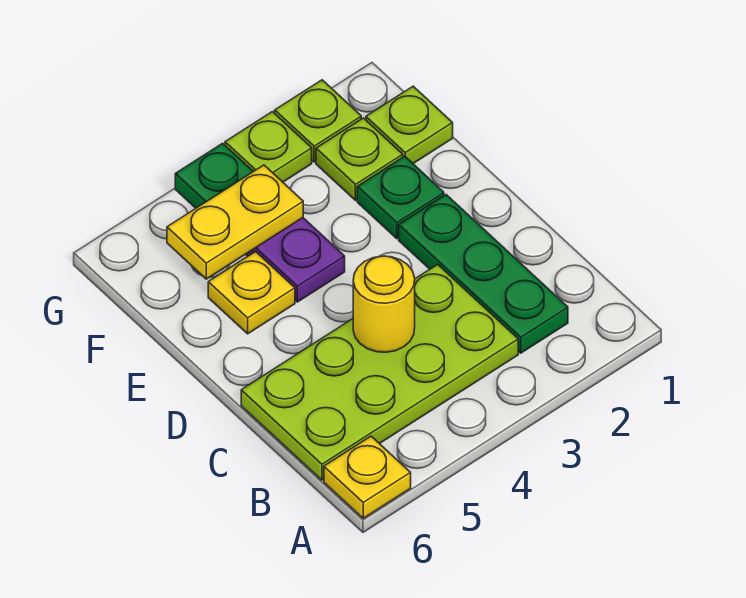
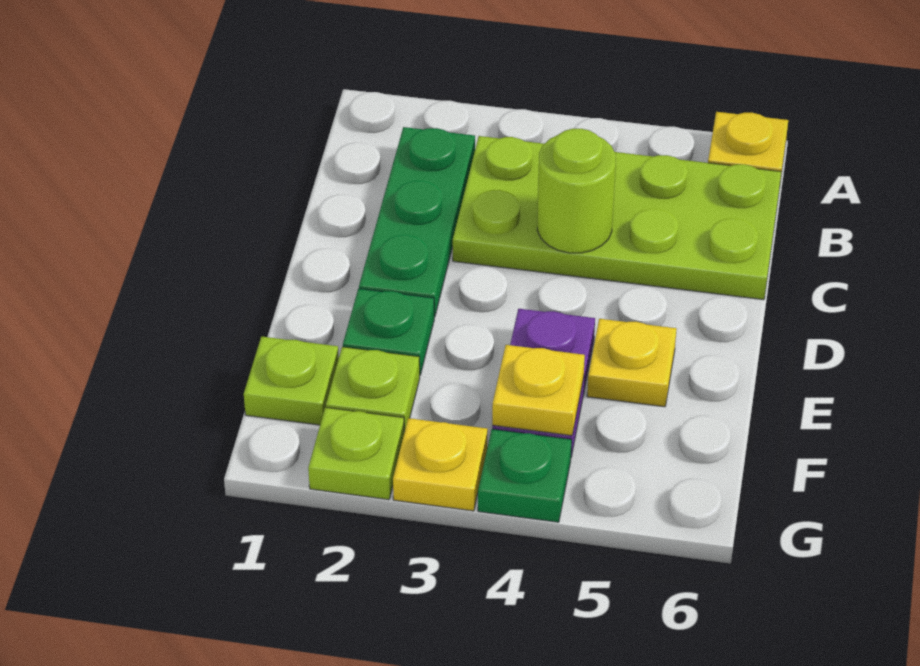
yellow 1x1 round brick [353,256,415,352] -> lime 1x1 round brick [537,129,616,253]
yellow 1x2 plate [167,165,303,279] -> yellow 1x1 plate [492,345,585,436]
lime 1x1 plate [225,112,312,182] -> yellow 1x1 plate [393,418,488,511]

